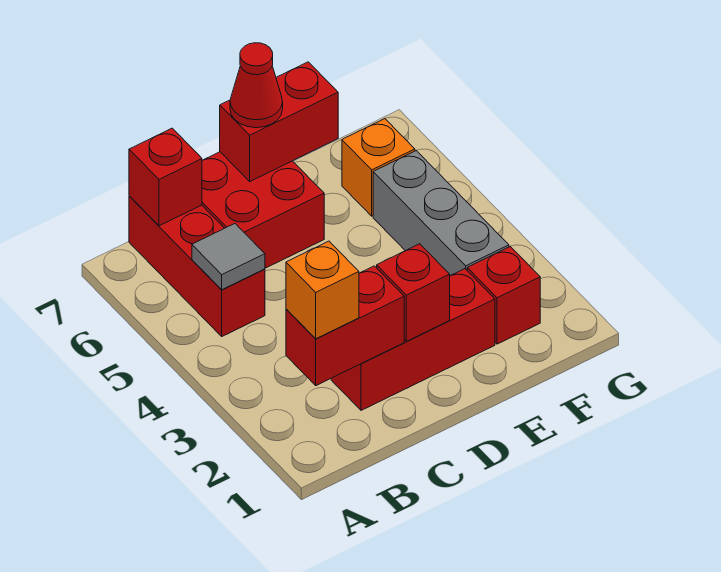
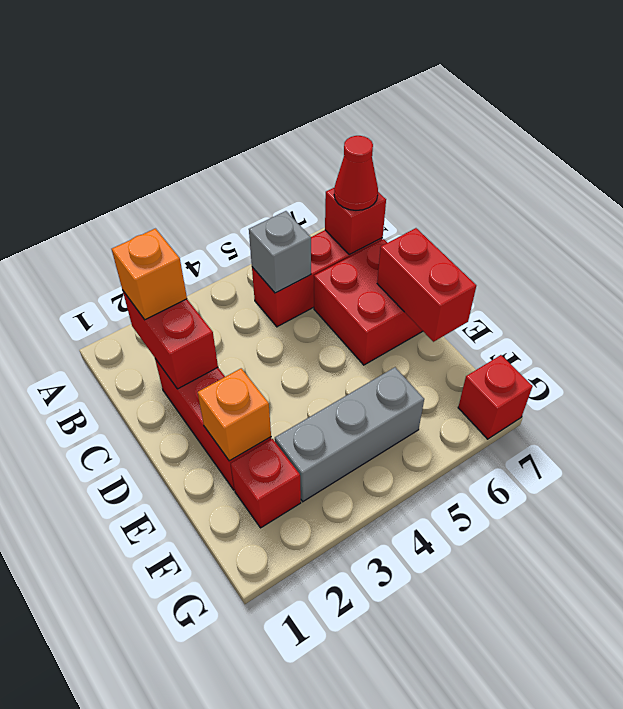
grey 1x1 tile [192,224,265,290] -> grey 1x1 brick [249,211,311,293]
red 1x1 brick [377,244,450,341] -> red 1x1 brick moved to [458,355,533,439]
red 1x1 cone [230,43,283,128] -> red 1x1 cone moved to [334,136,378,210]
orange 1x1 brick [342,119,415,216] -> orange 1x1 brick moved to [198,368,271,461]

